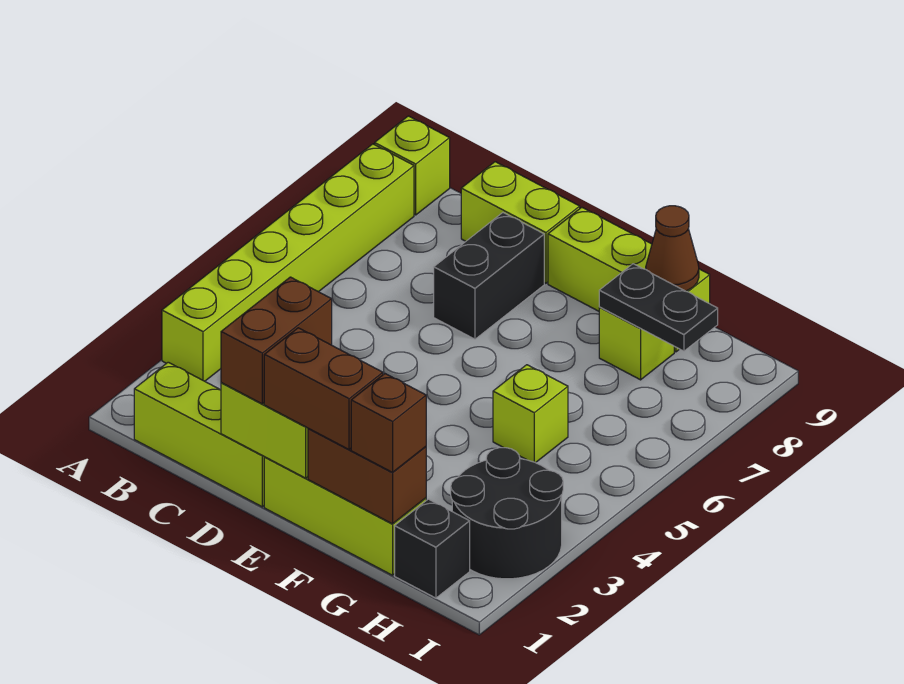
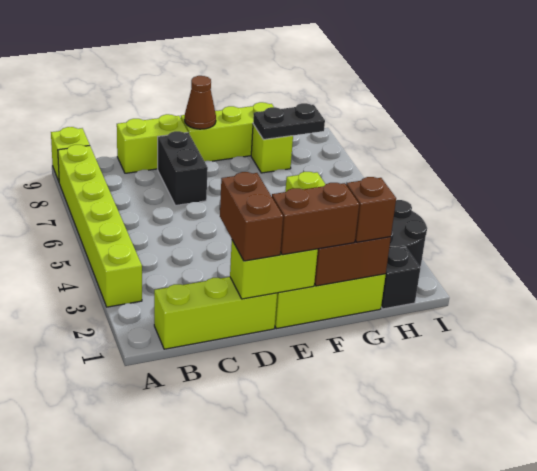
brown 1x1 cone [646,206,699,291] -> brown 1x1 cone moved to [185,76,216,129]

